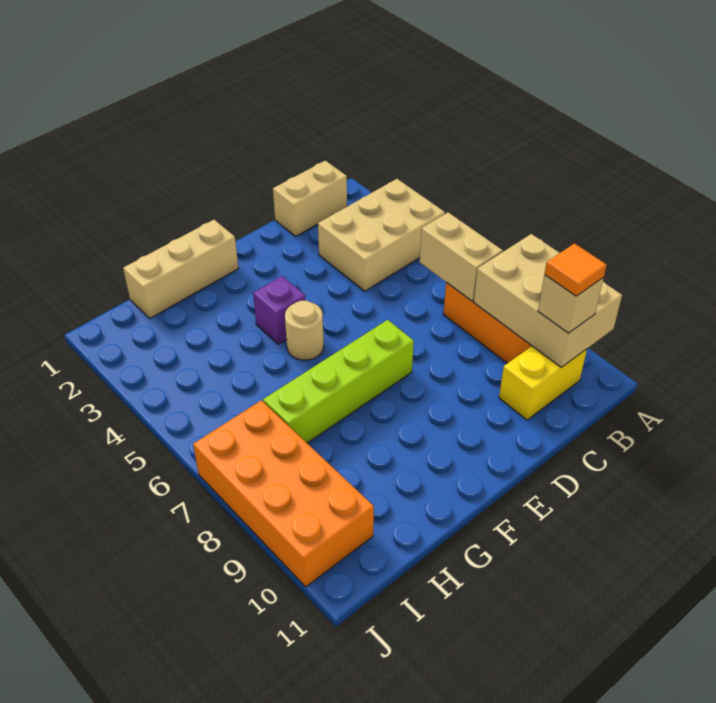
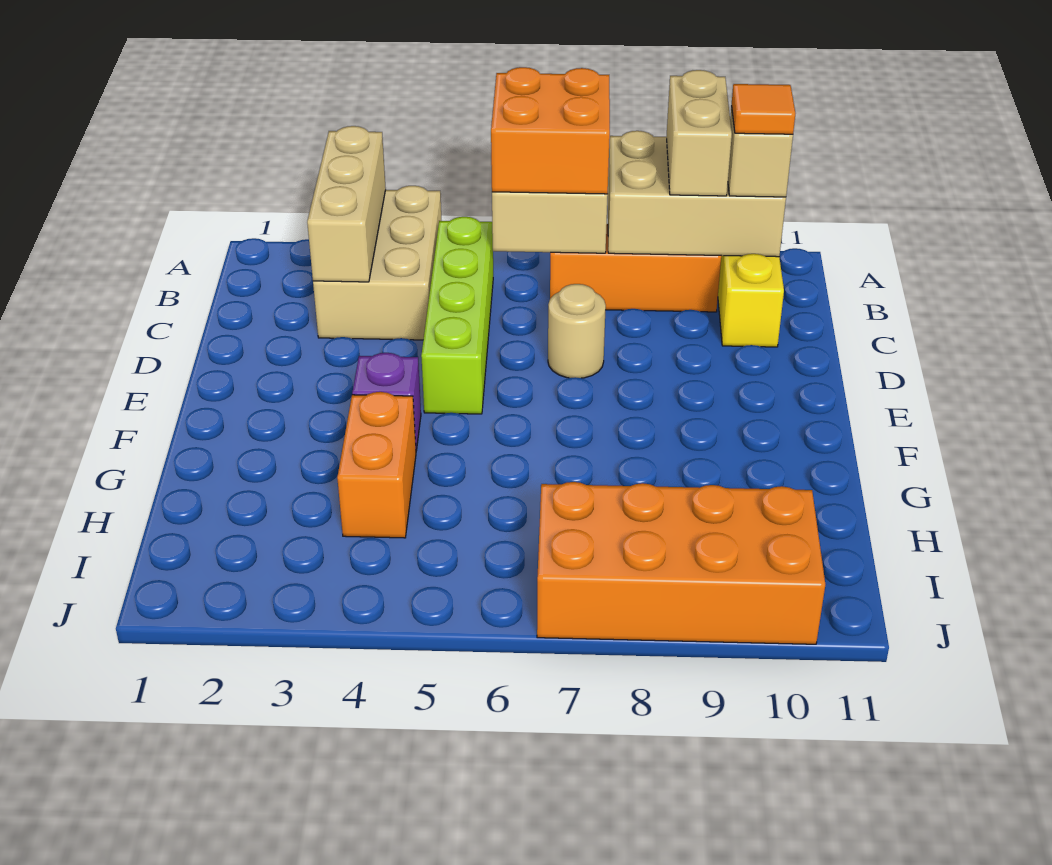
none -> orange 2x2 brick [491,67,610,194]
tan 1x2 brick [273,161,347,236] -> tan 1x2 brick moved to [666,70,732,196]
lime 1x4 brick [263,320,414,443] -> lime 1x4 brick moved to [421,217,493,414]
tan 1x3 brick [123,220,238,318] -> tan 1x3 brick moved to [307,126,386,282]
tan 1x1 round brick [285,301,324,360] -> tan 1x1 round brick moved to [548,284,606,378]
none -> orange 1x2 brick [337,392,416,538]

